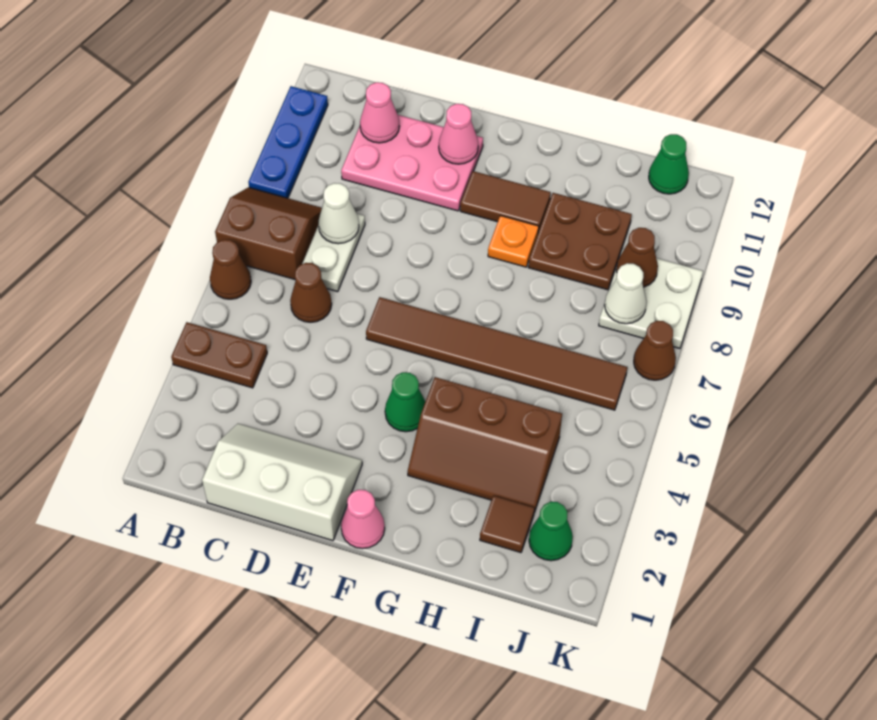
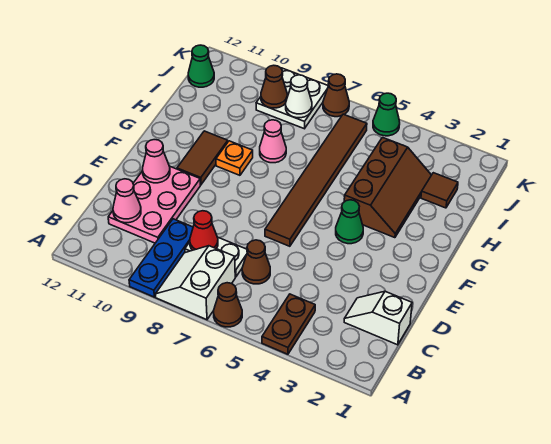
brown 2x2 slope [215,187,322,279] -> white 2x2 slope [155,246,235,320]
blue 1x3 plate [248,86,328,198] -> blue 1x3 plate turned to [129,219,193,297]
white 2x3 slope [202,424,362,541] -> white 1x2 slope [344,291,412,345]
white 1x1 cone [318,183,359,244] -> red 1x1 cone [190,211,218,250]
pink 1x1 cone [341,490,385,549] -> pink 1x1 cone moved to [260,120,286,163]
brown 2x2 plate [528,193,632,290] -> none
green 1x1 cone [529,502,573,561] -> green 1x1 cone moved to [373,93,400,136]

